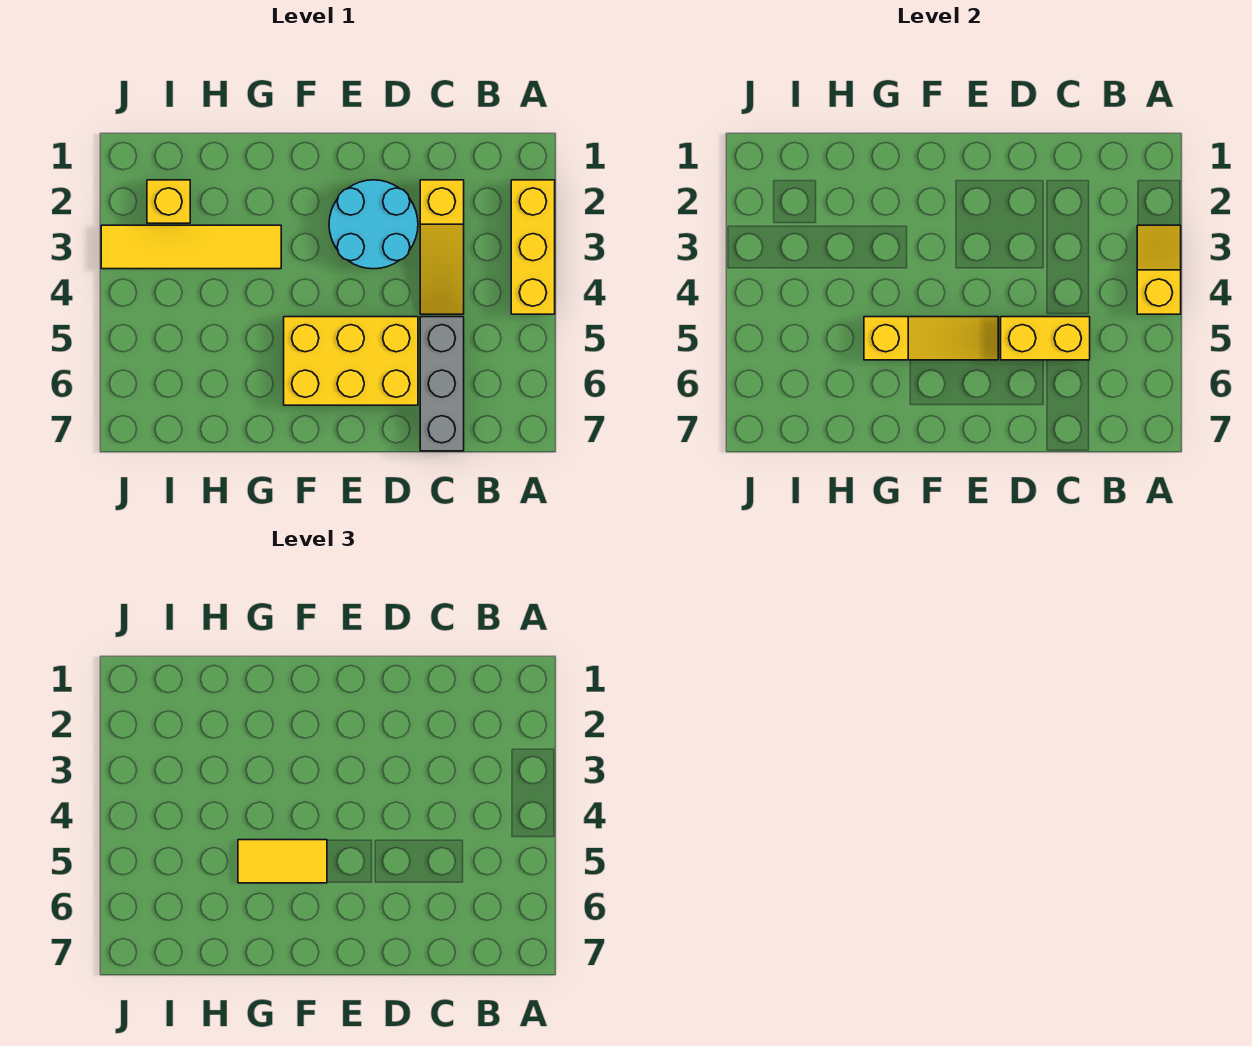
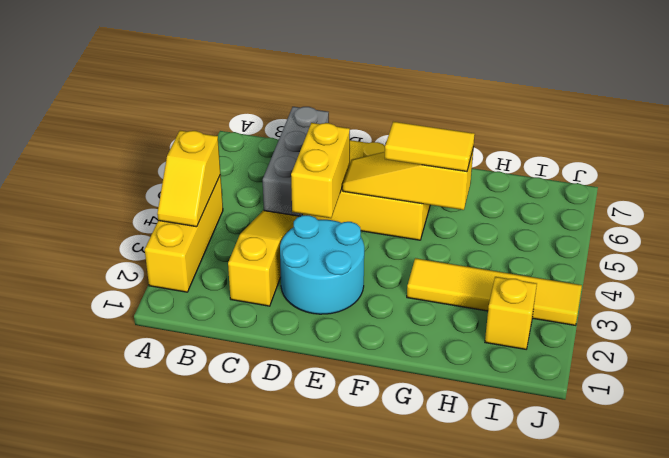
yellow 1x2 brick [1001,317,1090,360] -> yellow 1x2 brick turned to [291,123,350,218]

